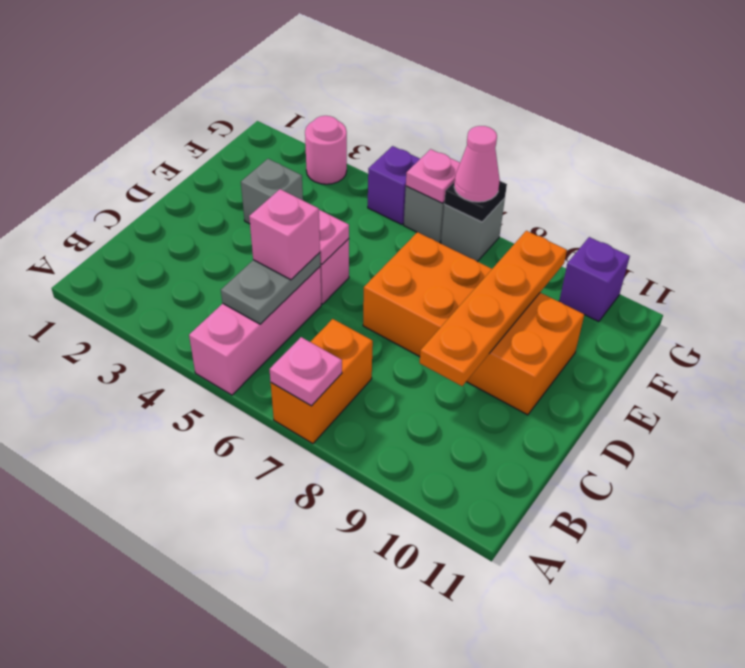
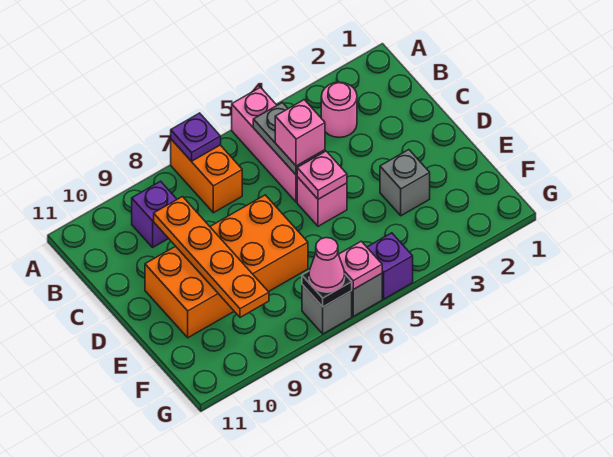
pink 1x1 plate [269,337,342,406] -> purple 1x1 plate [171,113,221,161]
pink 1x1 round brick [305,116,347,184] -> pink 1x1 round brick moved to [321,82,357,138]
purple 1x1 brick [559,237,630,322] -> purple 1x1 brick moved to [132,181,177,247]

